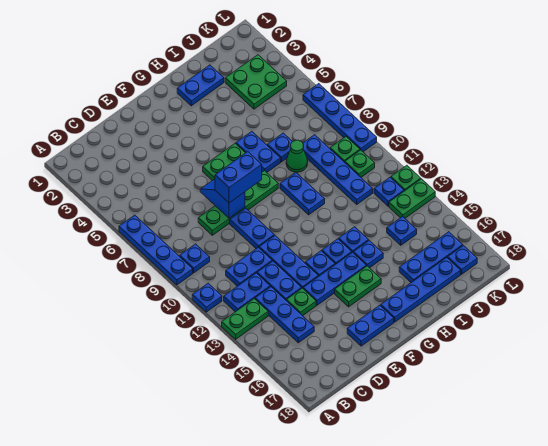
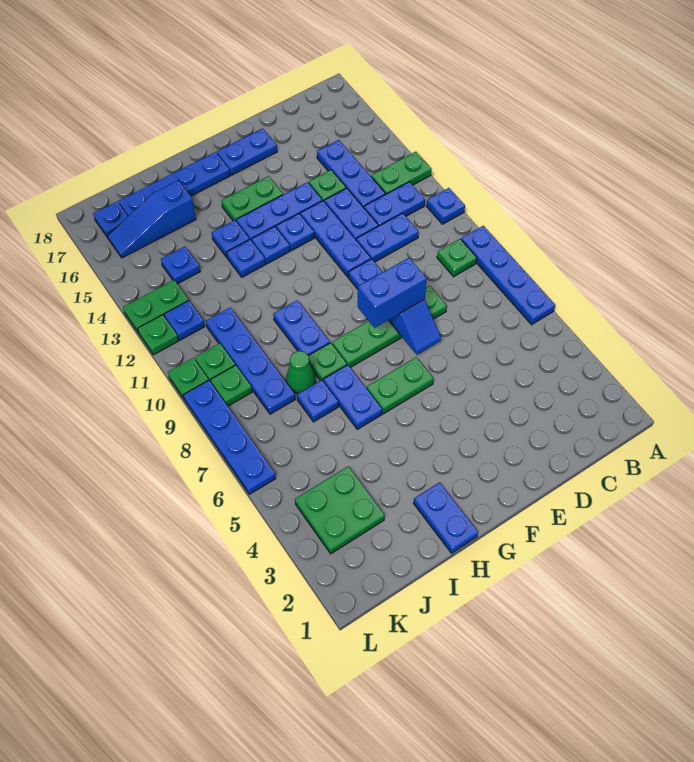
blue 1x1 plate [180,244,210,273] -> green 1x1 plate [437,239,477,277]
blue 1x2 plate [177,65,224,106] -> blue 1x2 plate turned to [414,483,478,553]
none -> green 1x1 plate [308,343,347,381]
blue 1x3 plate [399,232,463,282] -> blue 1x3 slope [108,181,196,258]
none -> green 1x1 plate [168,358,209,399]

